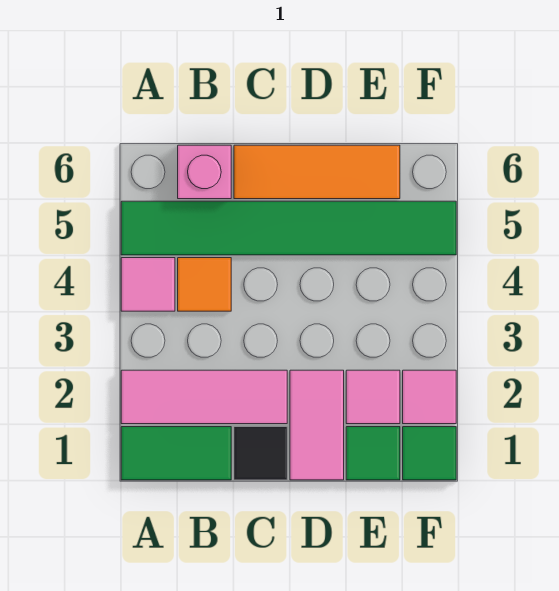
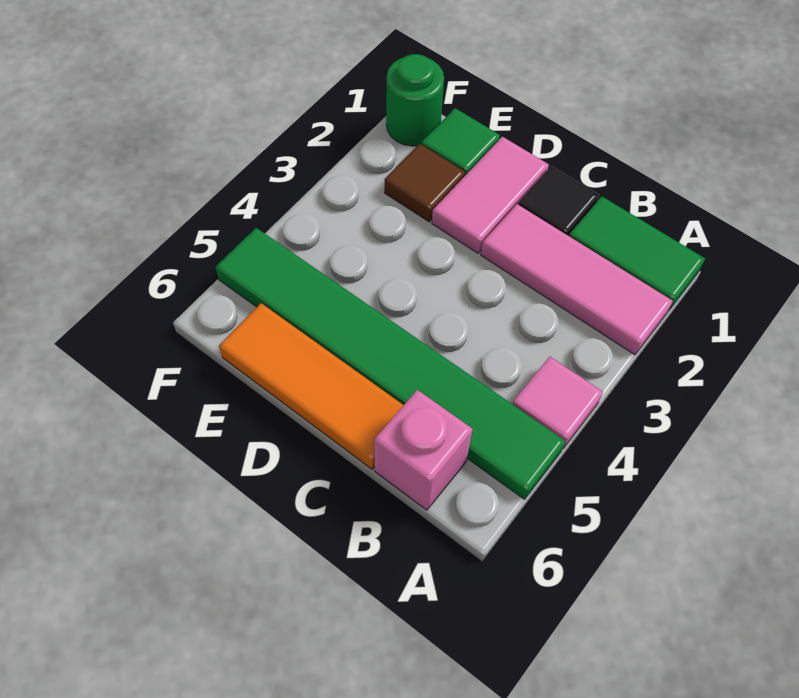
orange 1x1 tile [178,258,231,311] -> none
pink 1x1 tile [346,370,400,424] -> brown 1x1 tile [384,144,465,222]
green 1x1 tile [403,427,456,480] -> green 1x1 round brick [386,54,444,146]
pink 1x1 tile [403,370,456,424] -> none

